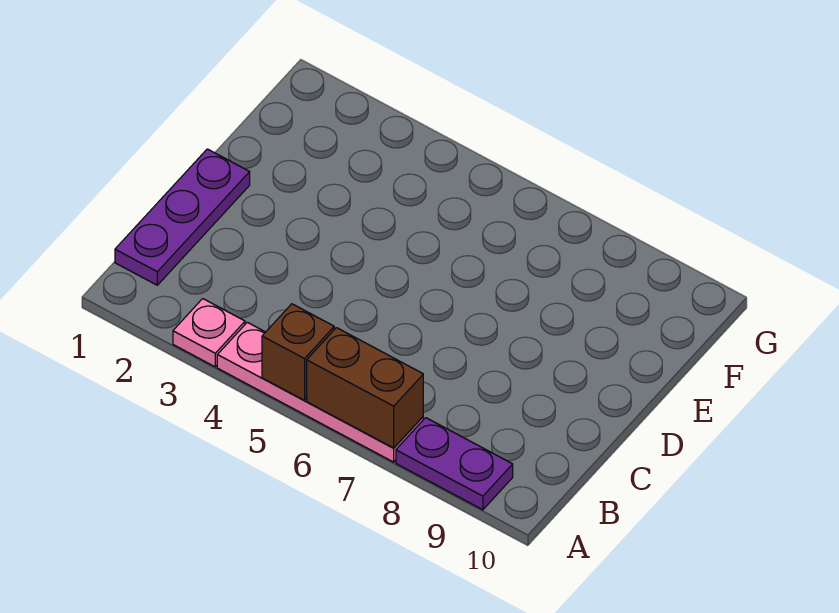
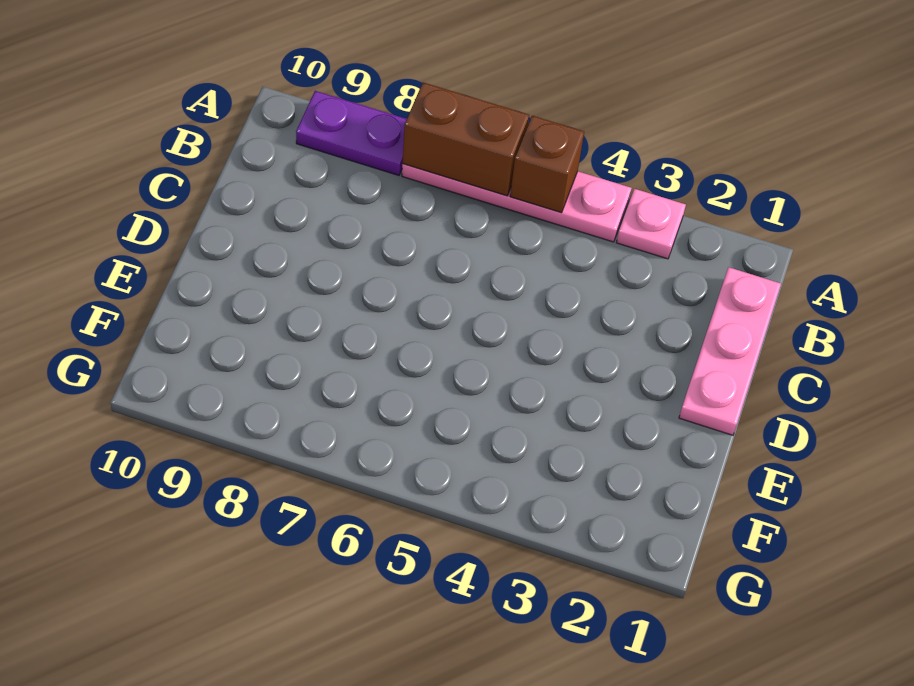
purple 1x3 plate [115,149,250,285] -> pink 1x3 plate [679,267,781,435]

